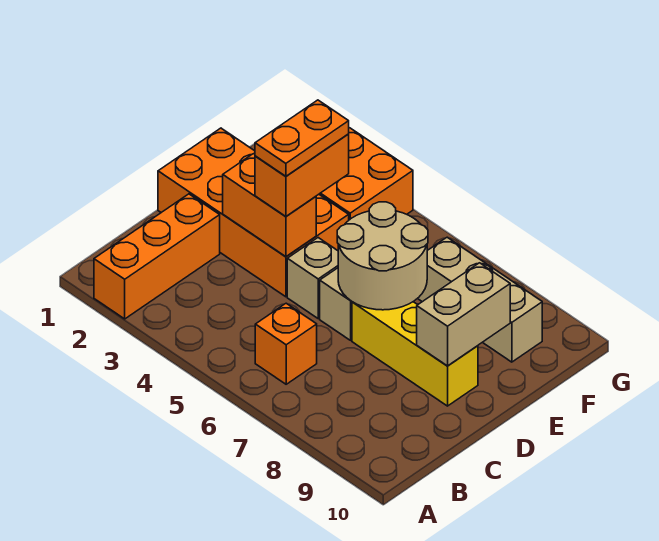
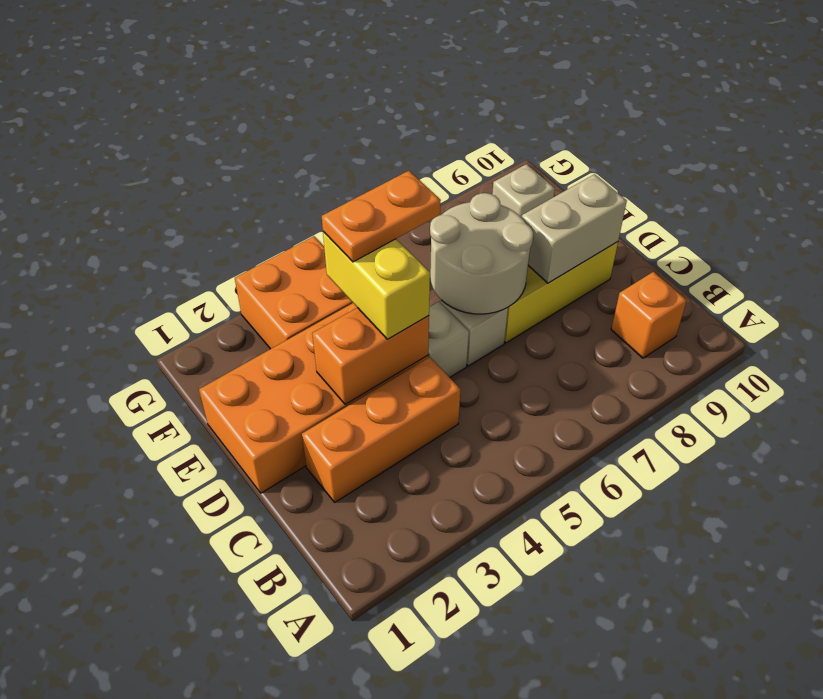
orange 1x3 brick [94,194,220,319] -> orange 1x3 brick turned to [302,357,460,502]
orange 1x1 brick [255,303,317,384] -> orange 1x1 brick moved to [611,272,687,358]
orange 1x2 brick [255,134,349,216] -> yellow 1x2 brick [323,232,430,339]
orange 1x2 plate [255,100,349,176] -> orange 1x2 plate turned to [322,171,441,262]
tan 1x2 brick [417,263,510,366] -> tan 1x2 brick turned to [522,174,627,283]
tan 1x3 brick [417,237,542,362] -> tan 1x1 brick [492,164,555,218]

